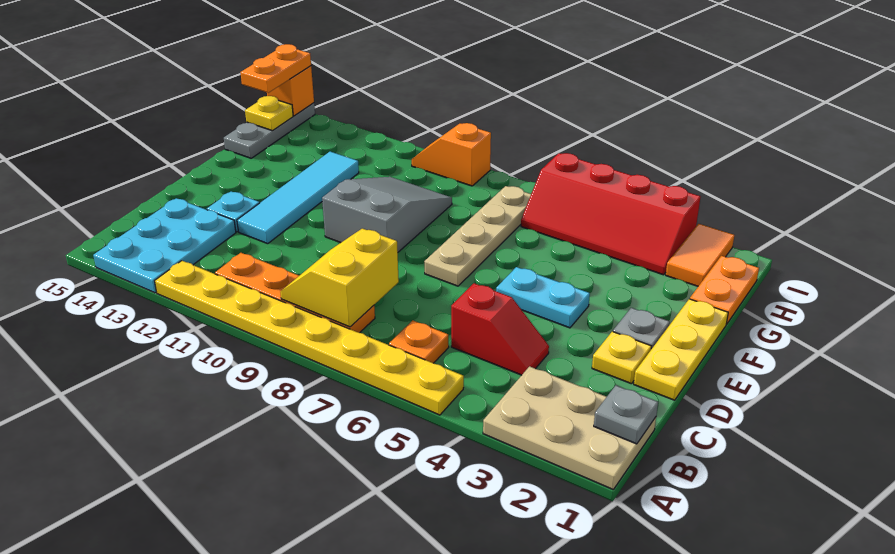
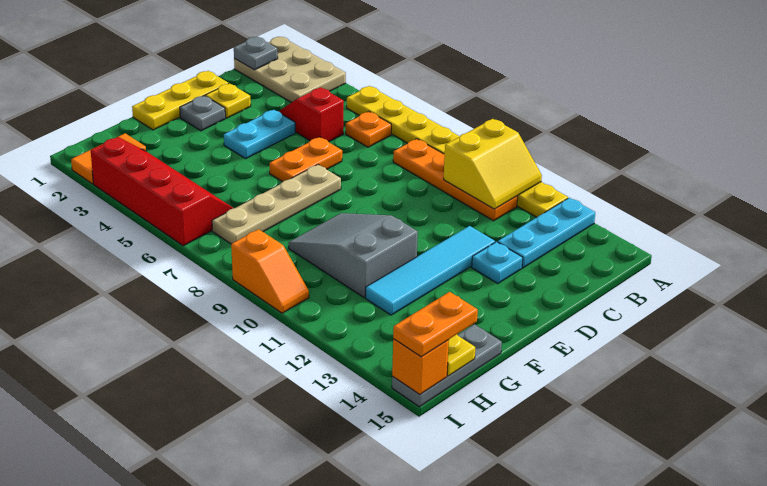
cyan 2x3 plate [93,198,236,293] -> cyan 1x3 plate [498,198,595,268]
yellow 2x2 slope [280,228,399,327] -> yellow 2x2 slope moved to [444,119,542,209]
cyan 1x2 plate [496,267,590,328] -> cyan 1x2 plate turned to [224,110,295,159]
grey 2x3 slope [322,177,452,252] -> grey 2x3 slope turned to [288,213,418,298]
orange 1x2 plate [690,256,759,324] -> orange 1x2 plate moved to [270,137,342,182]

